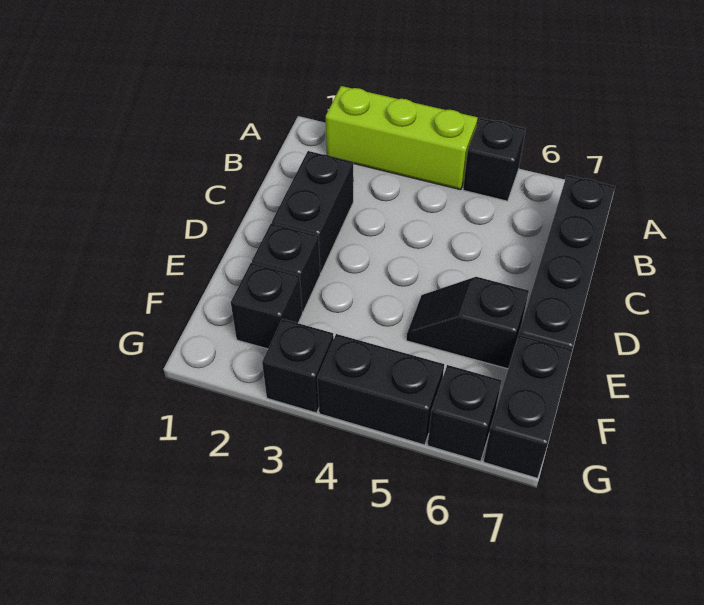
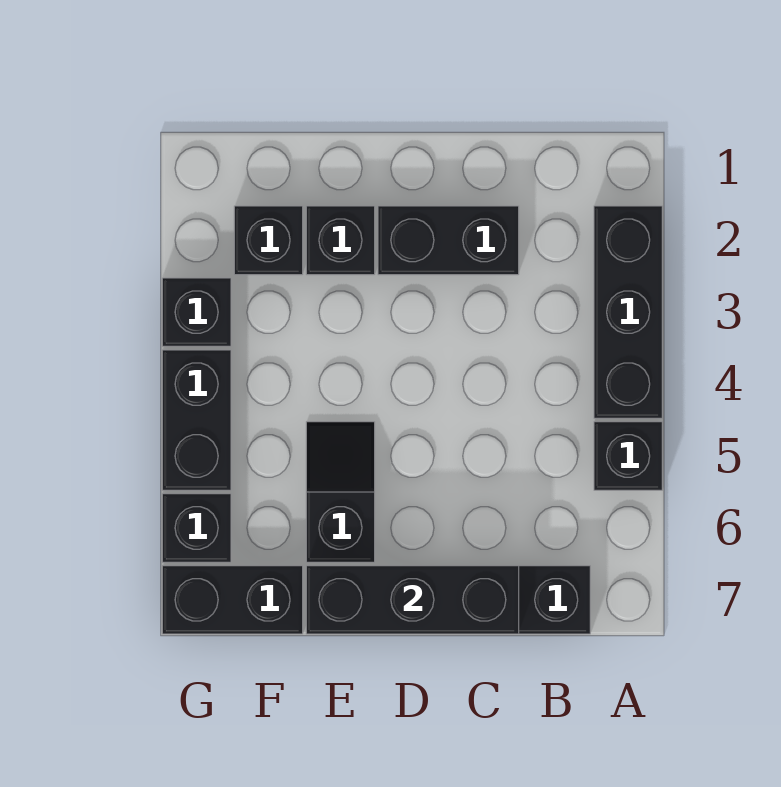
lime 1x3 brick [326,86,478,190] -> black 1x3 brick [594,206,662,418]
none -> black 1x3 brick [306,566,519,634]

